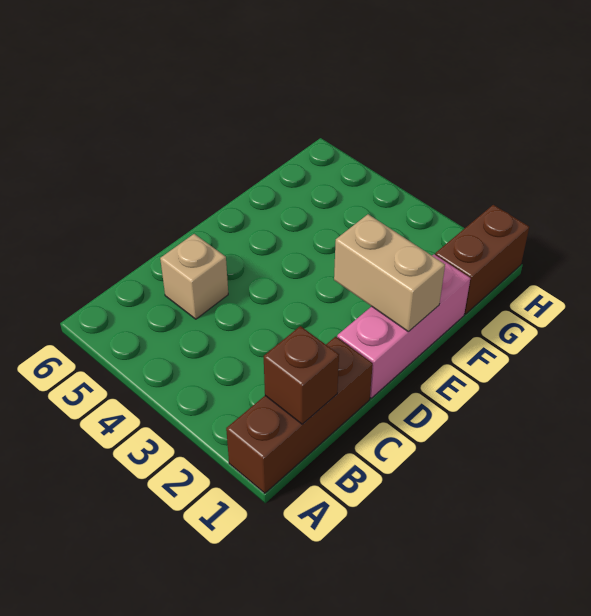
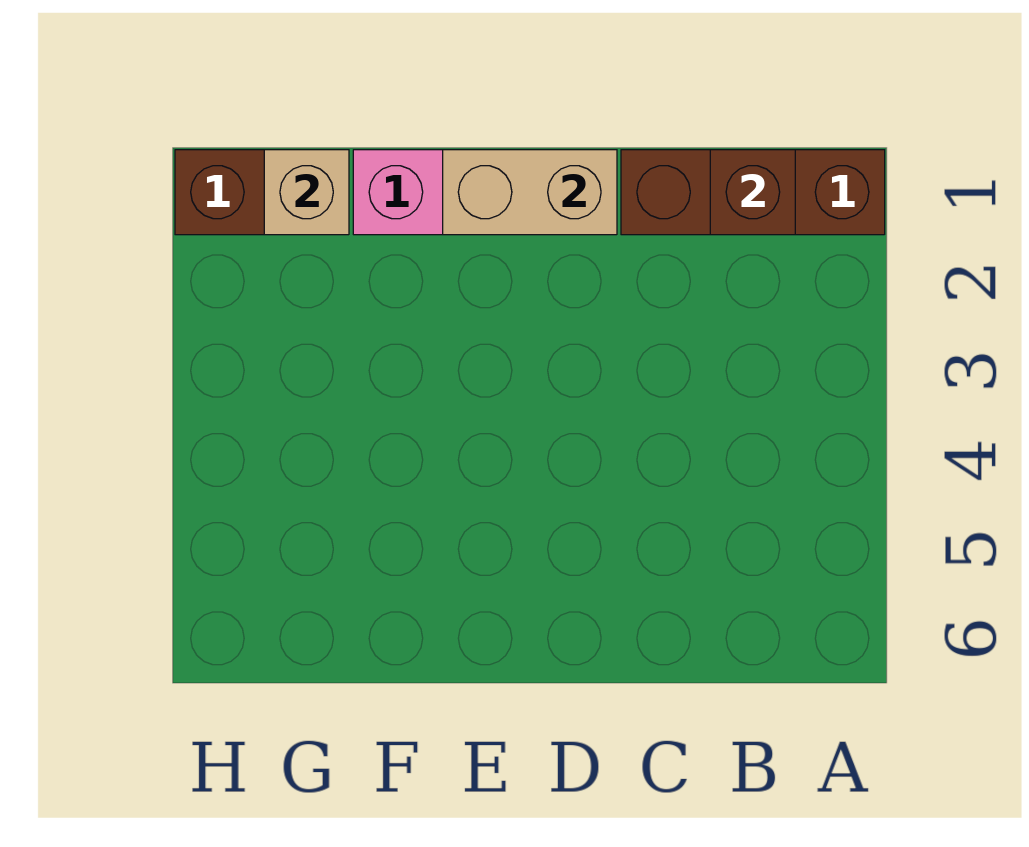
tan 1x1 brick [160,234,228,319] -> tan 1x1 brick moved to [264,150,349,235]
tan 1x2 brick [334,214,445,332] -> tan 1x2 brick turned to [443,150,617,235]

